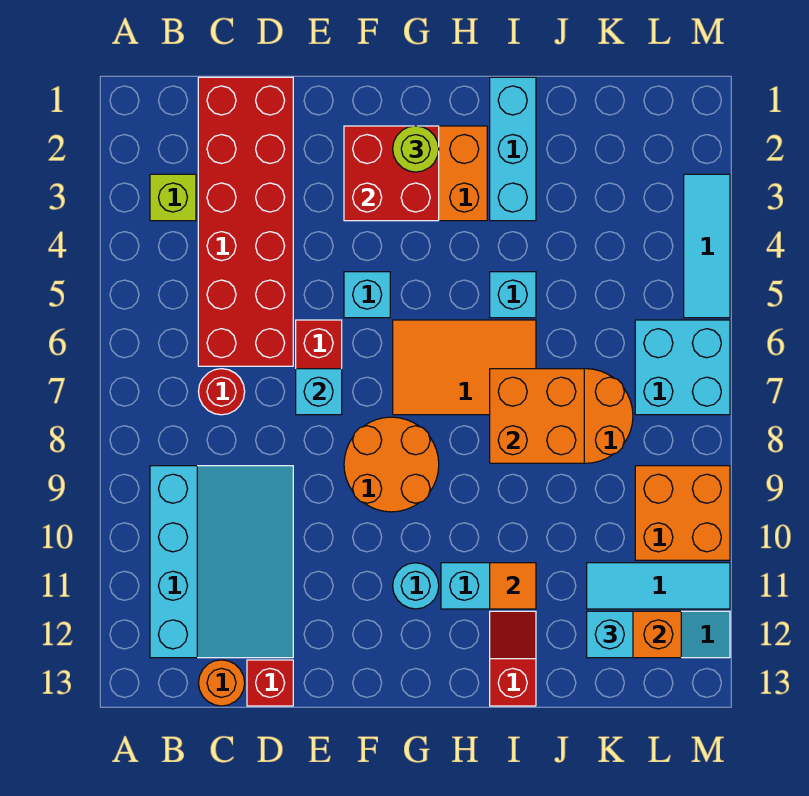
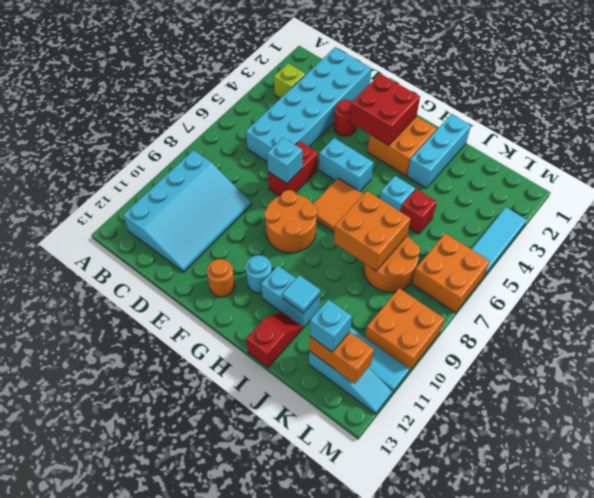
red 2x6 brick [198,77,293,366] -> cyan 2x6 brick [246,47,372,162]
red 1x1 round brick [198,369,245,415] -> red 1x1 round brick moved to [334,100,356,136]
orange 1x1 round brick [199,660,245,706] -> orange 1x1 round brick moved to [207,259,235,297]
red 1x1 brick [247,660,293,706] -> red 1x1 brick moved to [401,189,437,234]
cyan 1x1 brick [344,272,390,318] -> cyan 1x2 brick [319,138,373,192]
lime 1x1 round brick [393,126,439,172] -> none
orange 1x1 tile [490,563,536,609] -> cyan 1x1 tile [283,275,320,313]
cyan 2x2 brick [635,320,730,415] -> orange 2x2 brick [412,233,490,313]

